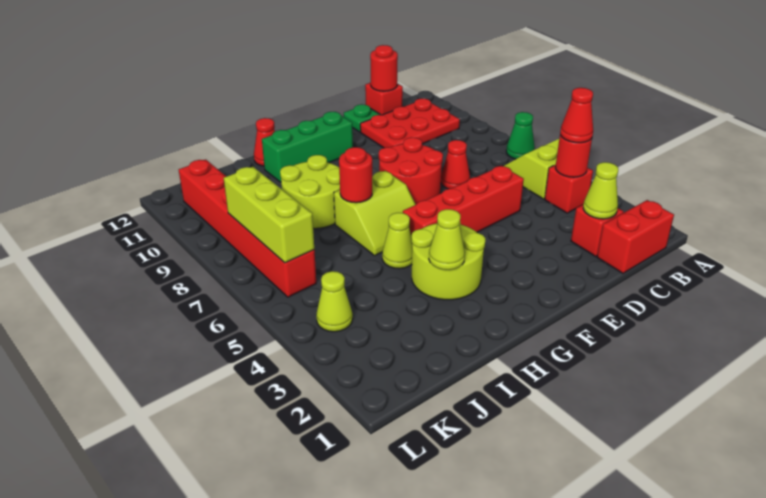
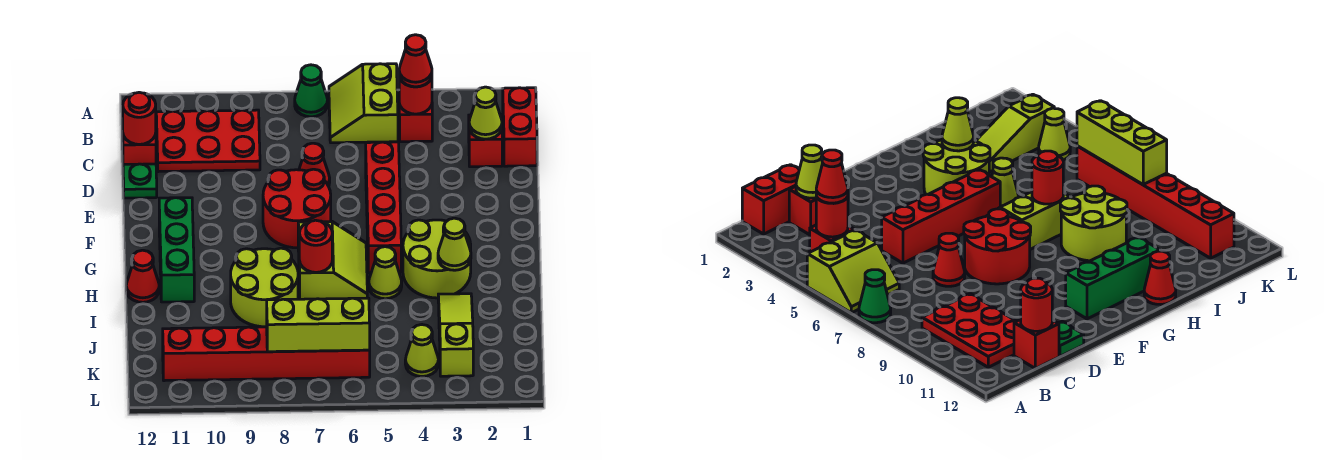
red 2x3 plate [360,99,460,148] -> red 2x3 plate turned to [156,110,260,172]
none -> lime 1x3 slope [438,294,473,376]

